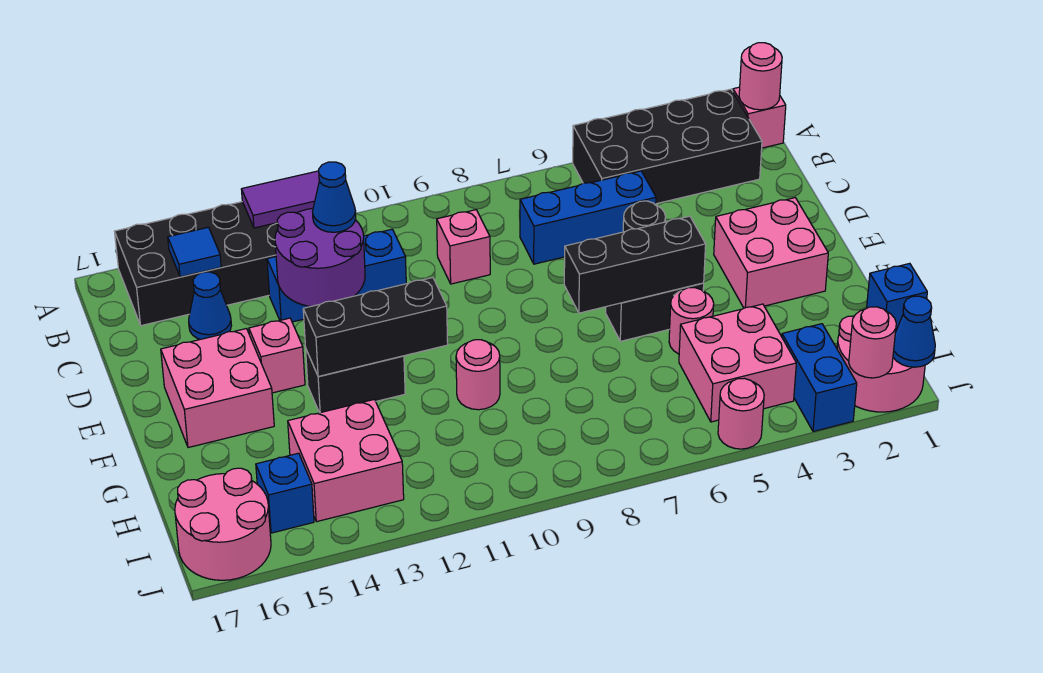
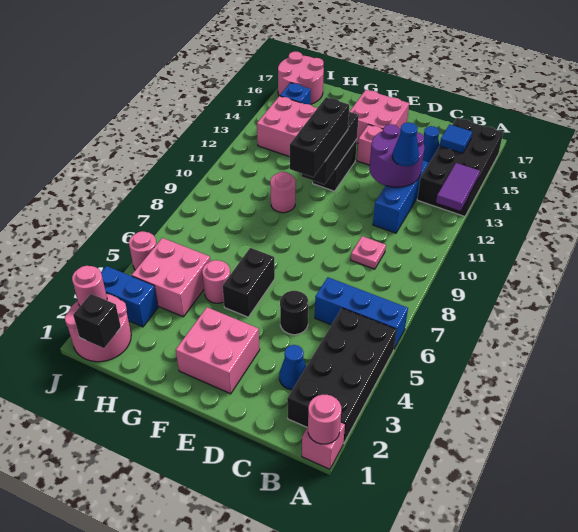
blue 1x3 brick [520,171,656,264] -> blue 1x3 brick turned to [315,277,408,349]
pink 1x1 brick [437,210,490,284] -> pink 1x1 plate [351,236,386,269]
black 1x3 brick [564,216,706,313] -> black 1x3 brick moved to [290,97,349,177]
blue 1x1 brick [867,263,927,330] -> black 1x1 brick [73,294,121,348]
blue 1x1 cone [893,296,935,367] -> blue 1x1 cone moved to [279,345,306,390]

